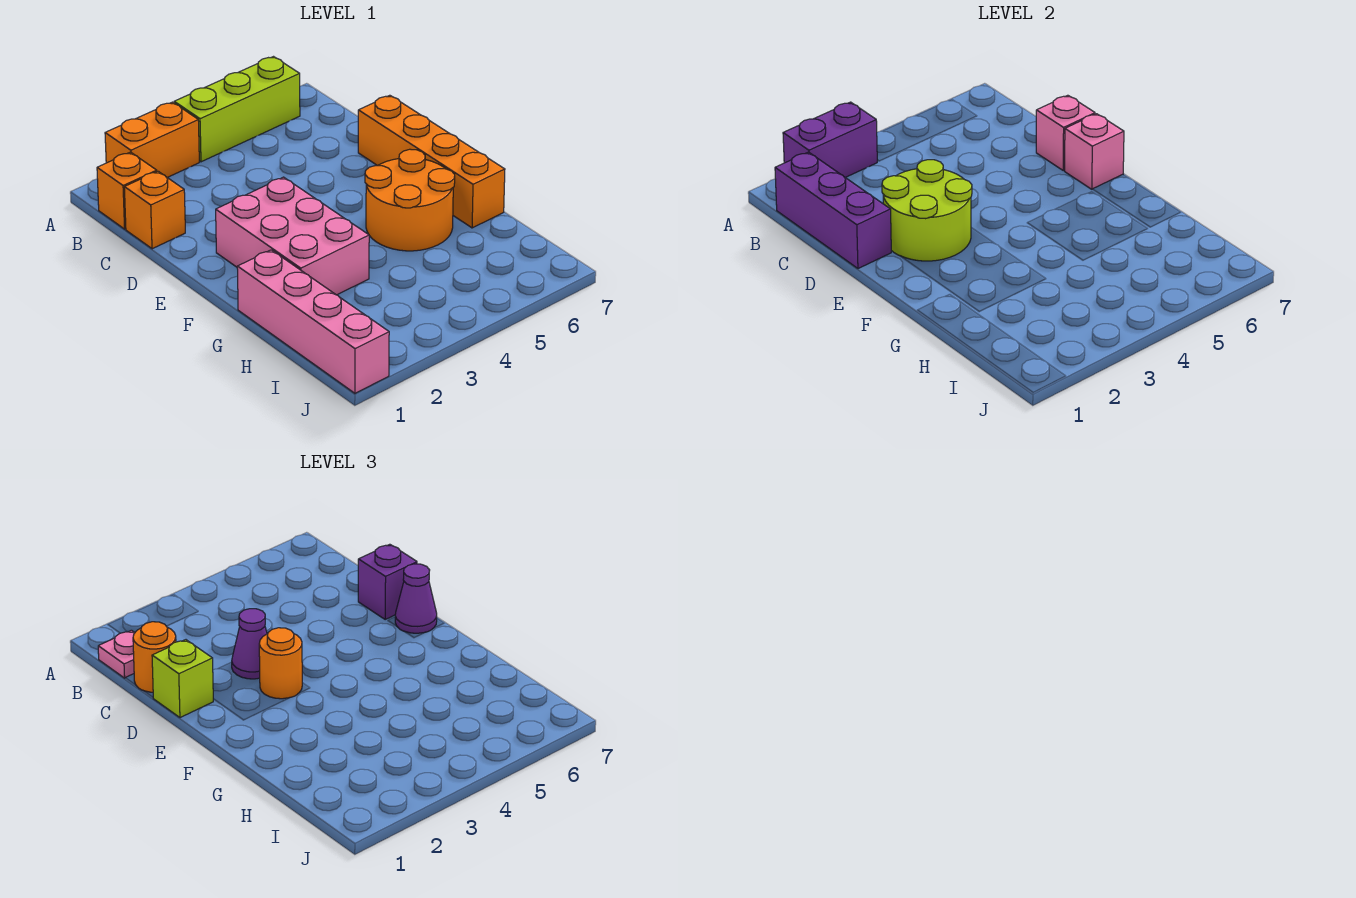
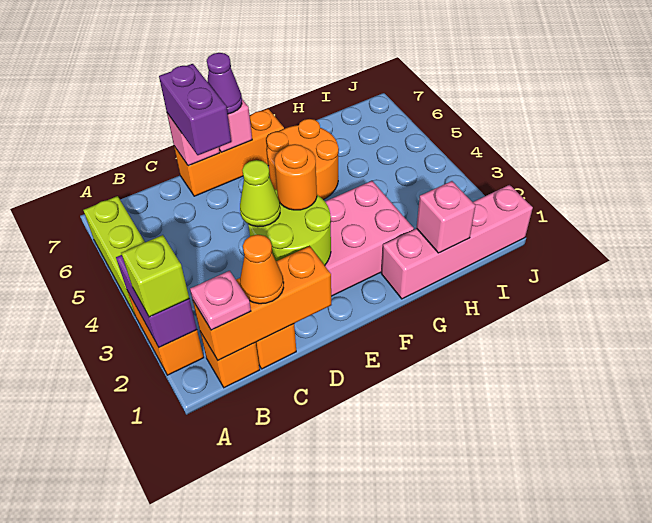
purple 1x3 brick [775,152,891,269] -> orange 1x3 brick [193,246,331,360]
orange 1x1 round brick [133,622,176,692] -> orange 1x1 cone [240,235,284,304]
lime 1x1 brick [152,640,213,718] -> lime 1x1 brick moved to [121,235,189,317]
purple 1x1 cone [232,609,267,679] -> lime 1x1 cone [240,160,280,227]
orange 1x4 brick [358,95,505,228] -> orange 1x3 brick [174,109,284,196]
purple 1x1 brick [358,544,417,619] -> purple 1x2 brick [159,64,231,155]
none -> pink 1x1 brick [417,181,475,253]

